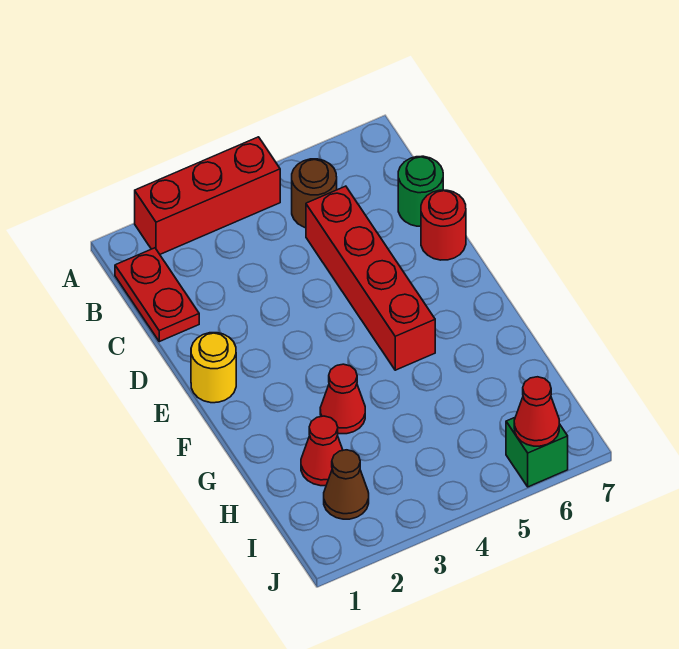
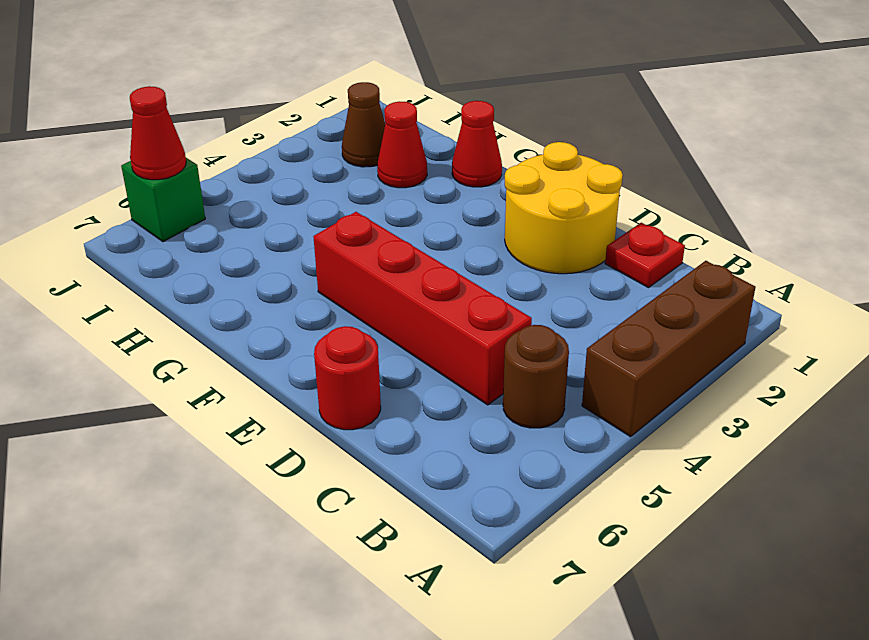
red 1x3 brick [135,137,280,254] -> brown 1x3 brick [582,261,756,437]
red 1x2 plate [115,248,199,342] -> red 1x1 plate [605,223,685,288]
green 1x1 round brick [398,156,443,226] -> none
yellow 1x1 round brick [191,333,236,403] -> yellow 2x2 round brick [505,142,623,274]
red 1x1 cone [320,364,365,434] -> red 1x1 cone moved to [452,101,502,187]

